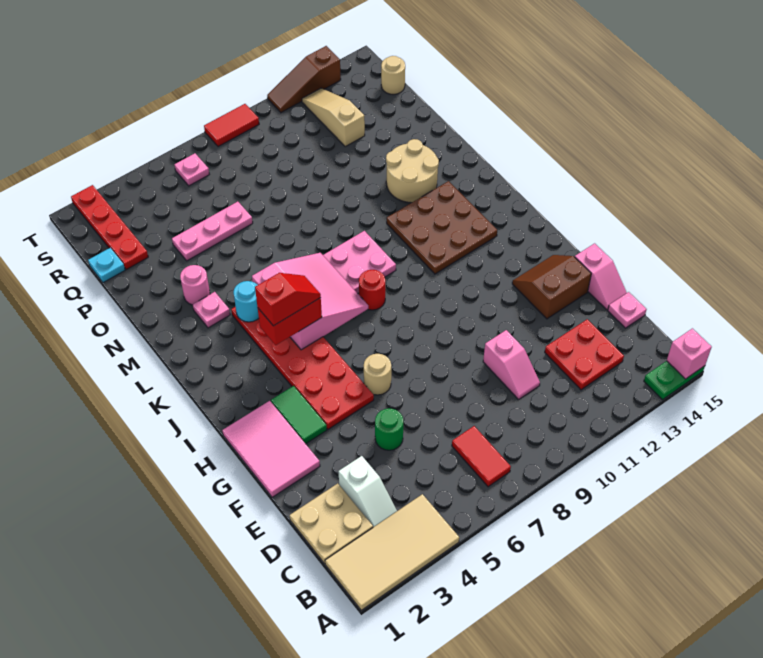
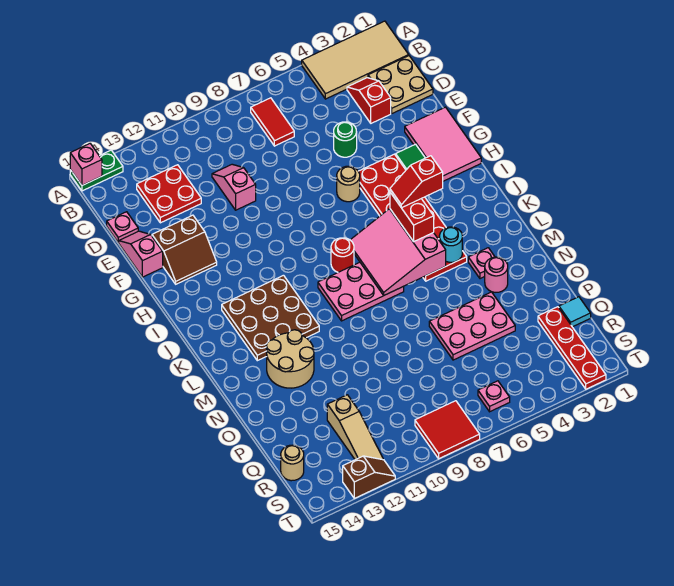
white 1x2 slope [339,456,397,527] -> red 1x2 slope [347,78,391,123]
red 1x2 brick [258,298,322,345] -> red 1x2 brick turned to [390,193,434,241]
pink 1x3 plate [172,202,253,261] -> pink 2x3 plate [429,292,515,360]
cyan 1x1 plate [88,248,125,283] -> cyan 1x1 tile [559,297,591,327]
red 1x2 tile [204,104,259,147] -> red 2x2 tile [415,401,480,459]
brown 1x3 slope [267,46,341,112] -> brown 1x2 slope [343,456,395,498]

